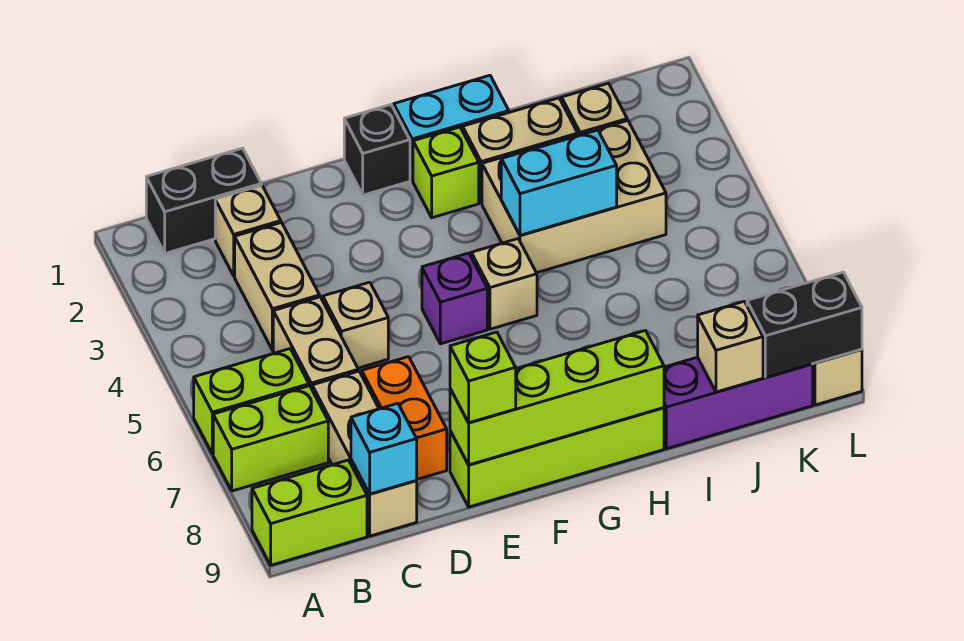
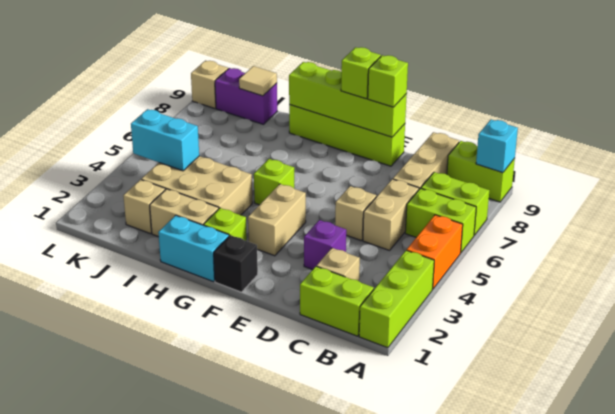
none -> lime 1x3 brick [359,250,434,348]
black 1x2 brick [146,148,261,253] -> lime 1x2 brick [300,266,374,336]
tan 1x2 brick [235,223,320,350] -> tan 1x2 brick moved to [248,184,306,256]
cyan 1x1 brick [351,403,417,494] -> cyan 1x1 brick moved to [476,120,518,173]
orange 1x2 brick [362,357,447,479] -> orange 1x2 brick moved to [407,215,463,289]
purple 1x1 brick [422,253,487,344] -> purple 1x1 brick moved to [304,220,346,270]
none -> lime 1x1 brick [341,47,381,99]
tan 1x1 brick [471,239,537,329] -> lime 1x1 brick [254,159,294,205]
cyan 1x2 brick [501,130,617,235] -> cyan 1x2 brick moved to [131,109,199,171]
purple 1x3 brick [664,357,813,449] -> purple 1x2 brick [215,68,277,124]
tan 1x1 brick [698,301,763,392] -> tan 1x1 tile [239,66,277,96]
black 1x2 brick [747,272,862,377] -> none

